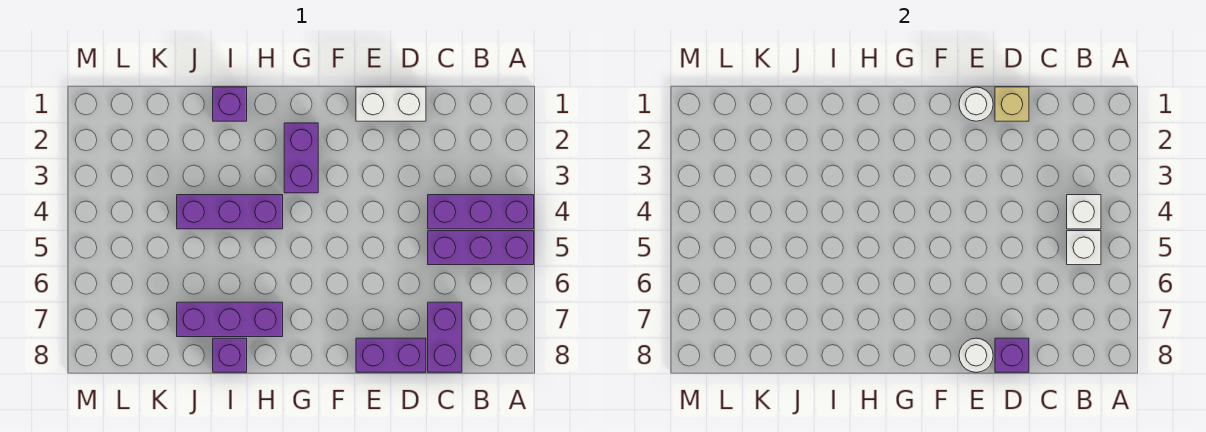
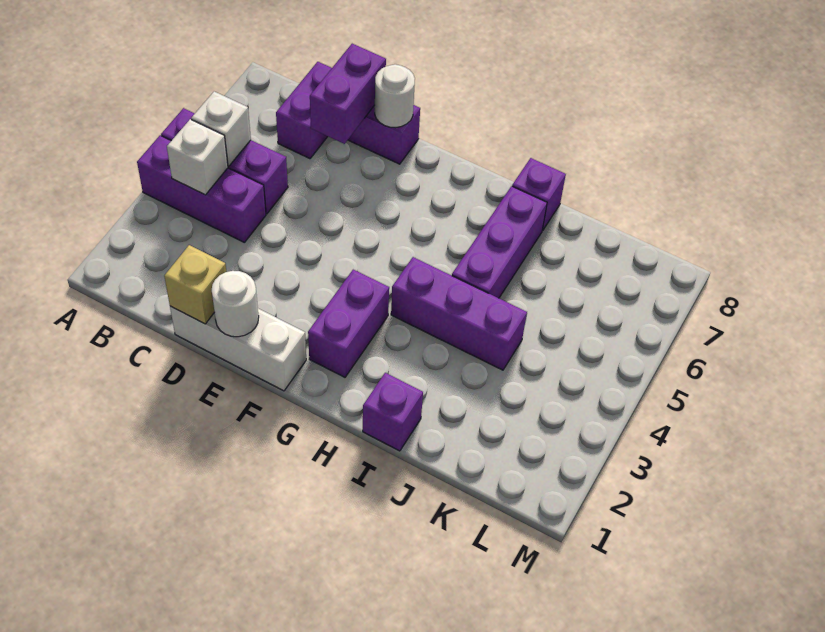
white 1x2 brick [356,87,426,121] -> white 1x3 brick [170,306,306,391]
purple 1x1 brick [995,338,1029,372] -> purple 1x2 brick [310,44,386,144]
purple 1x3 brick [177,302,283,337] -> purple 1x3 brick turned to [452,186,547,298]

